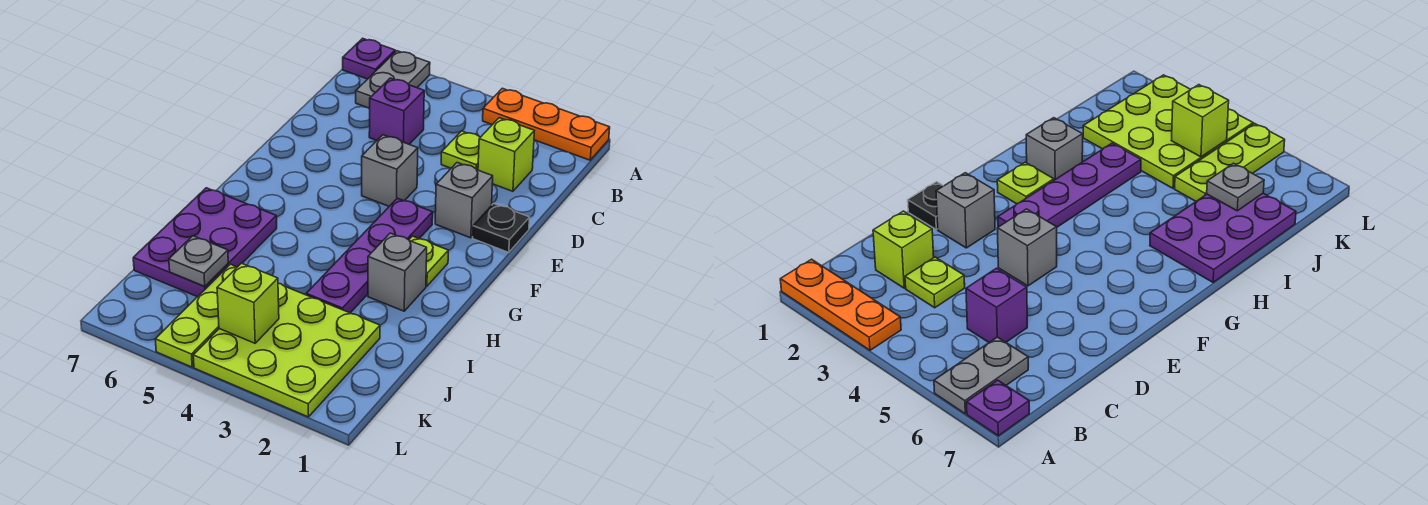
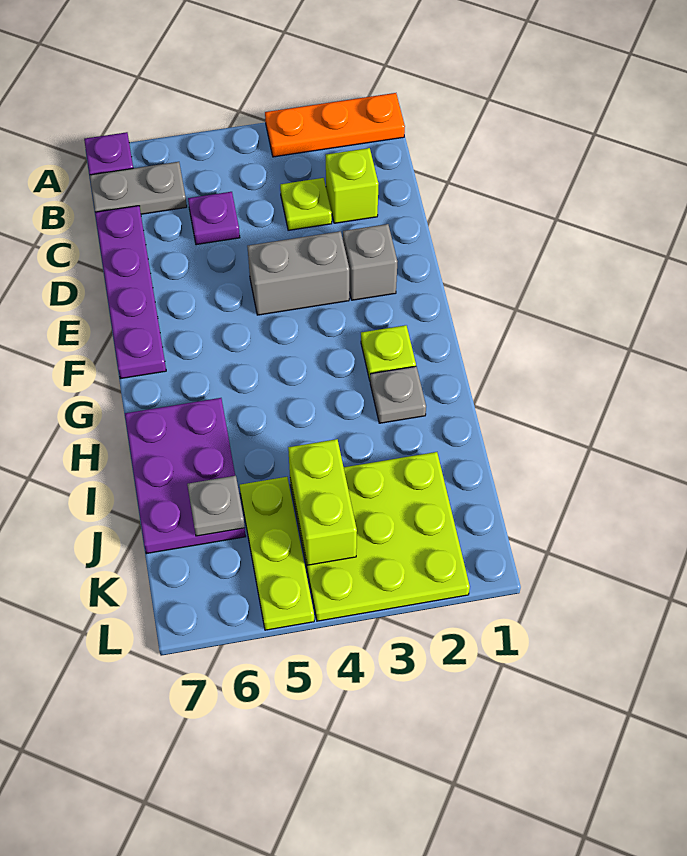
grey 1x2 plate [356,51,430,108] -> grey 1x2 plate turned to [90,162,187,214]
purple 1x1 brick [369,78,424,144] -> purple 1x1 plate [188,192,240,245]
black 1x1 plate [473,204,530,253] -> none
grey 1x1 brick [362,135,418,206] -> grey 1x2 brick [247,231,349,315]
purple 1x4 plate [306,198,433,313] -> purple 1x4 plate moved to [95,206,166,379]
grey 1x1 brick [368,233,427,311] -> grey 1x1 plate [370,366,426,423]
lime 1x1 brick [217,263,279,343] -> lime 1x2 brick [288,439,357,565]

